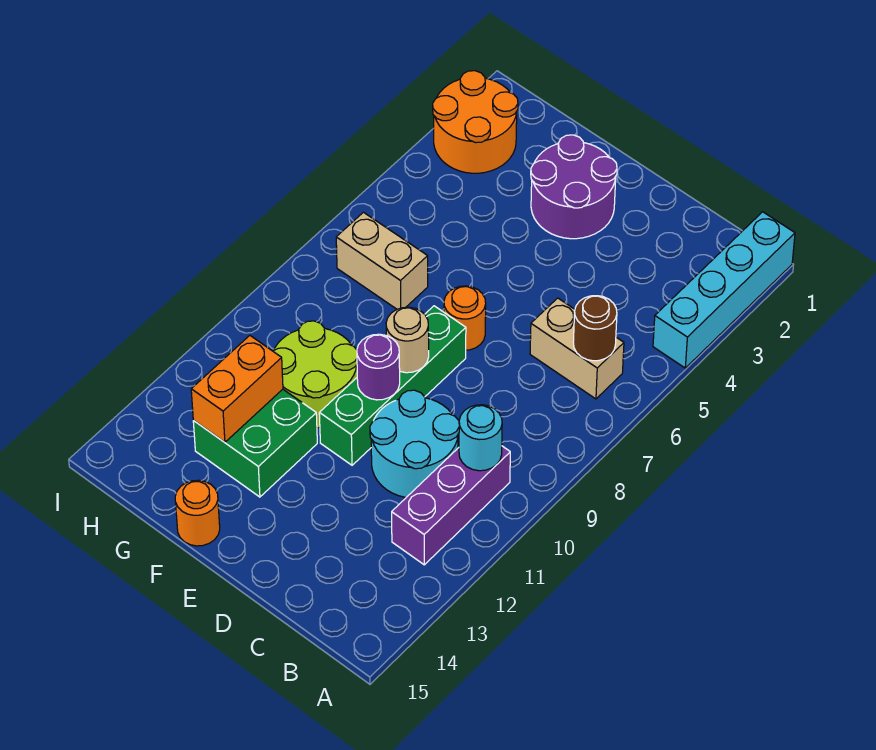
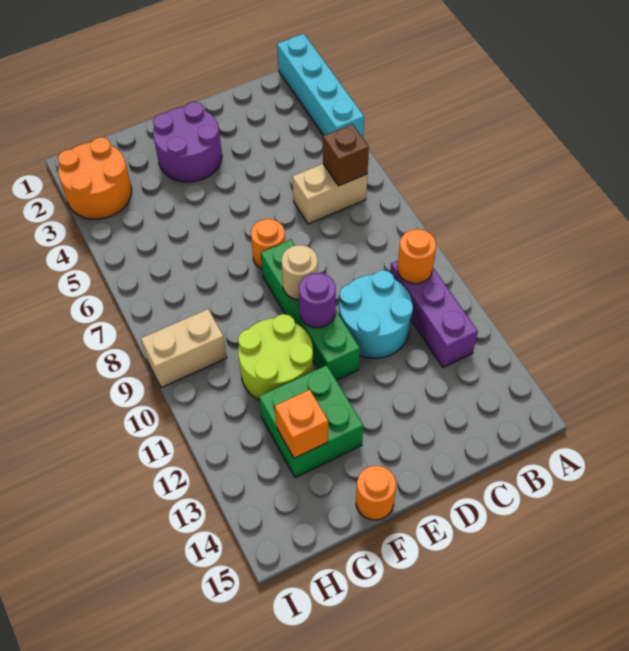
brown 1x1 round brick [573,296,617,361] -> brown 1x1 brick [323,124,369,186]
cyan 1x1 round brick [459,405,502,471] -> orange 1x1 round brick [398,229,436,284]
tan 1x2 brick [336,212,428,309] -> tan 1x2 brick moved to [141,309,227,388]
orange 1x2 brick [191,336,283,442] -> orange 1x1 brick [275,390,328,458]

